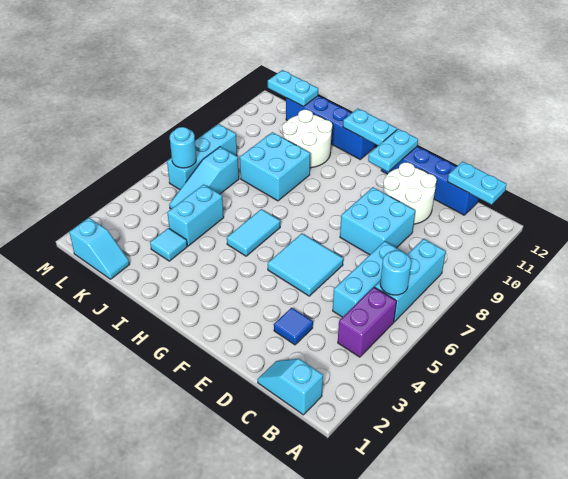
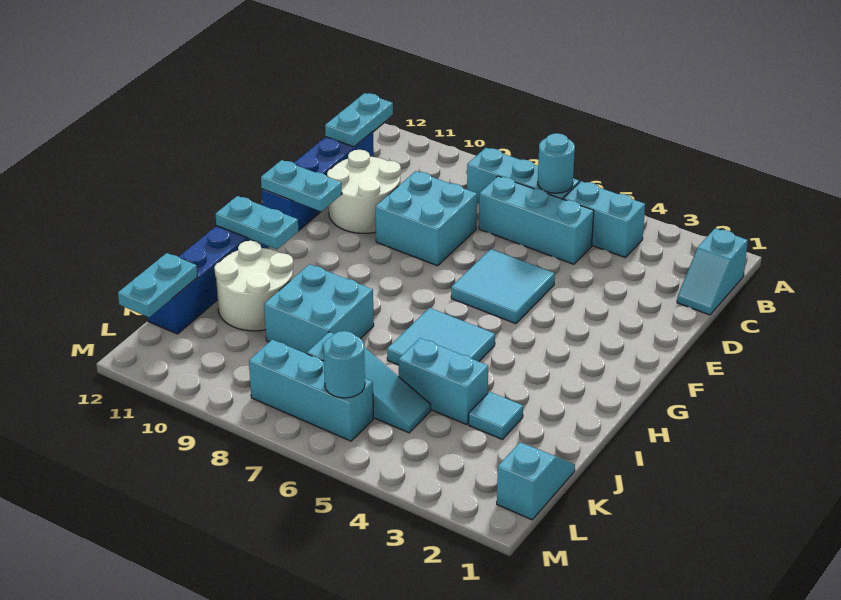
purple 1x2 brick [338,287,396,357] -> cyan 1x2 brick [563,181,645,258]
blue 1x1 tile [274,308,313,345] -> none
cyan 1x2 plate [343,109,397,146] -> cyan 1x2 plate turned to [216,196,298,249]
cyan 1x2 tile [227,209,280,256] -> cyan 2x2 tile [387,308,495,365]

